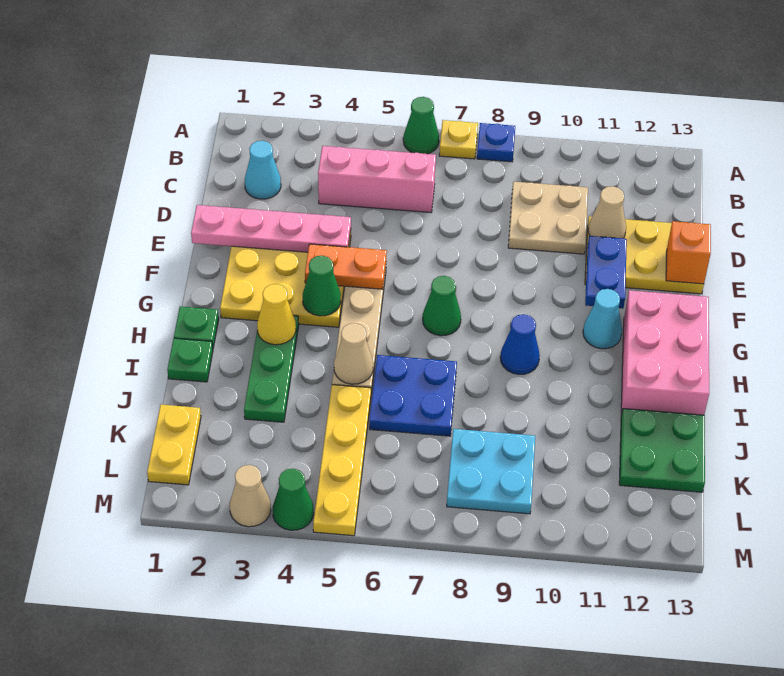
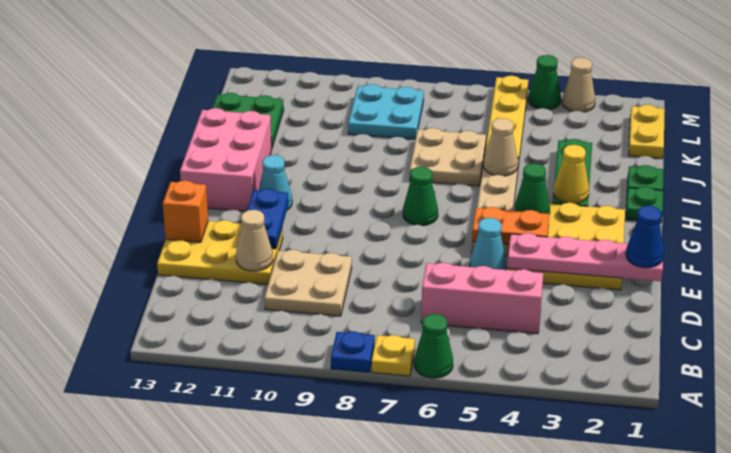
cyan 1x1 cone [245,141,281,199] -> cyan 1x1 cone moved to [470,218,506,270]
blue 1x1 cone [500,314,540,374] -> blue 1x1 cone moved to [626,206,664,268]
blue 2x2 plate [369,355,457,436] -> tan 2x2 plate [410,128,486,186]

